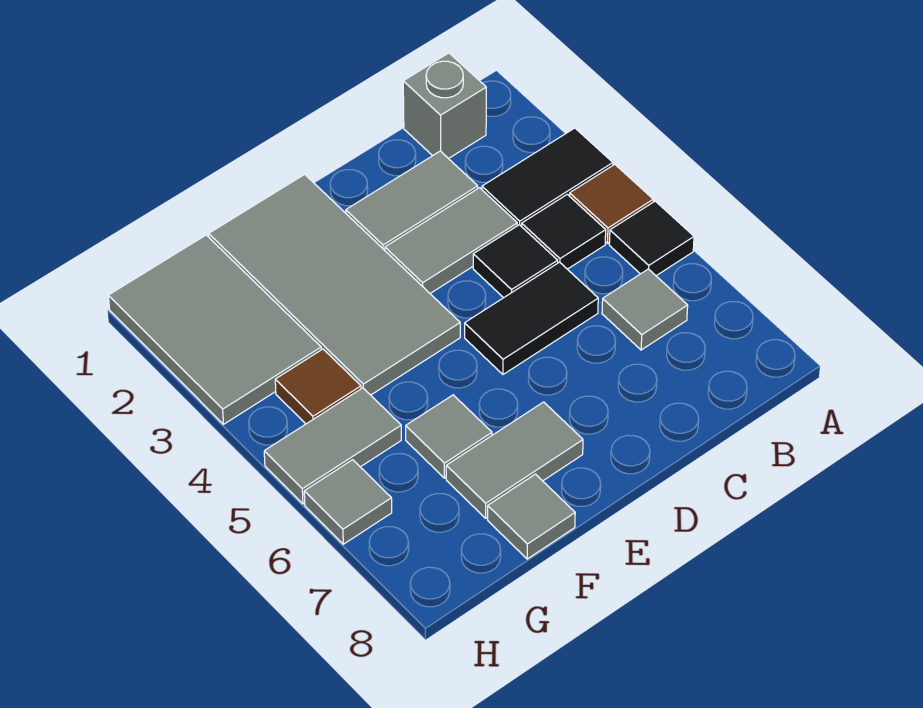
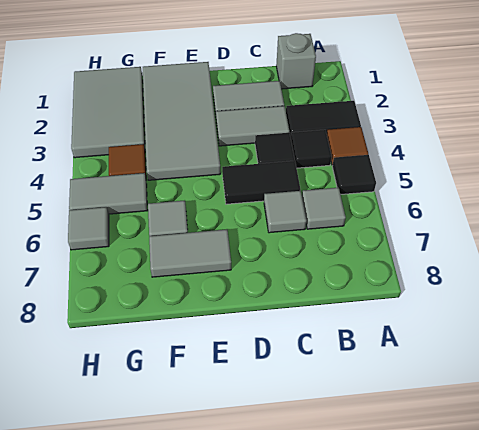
grey 1x1 tile [488,474,575,559] -> grey 1x1 tile moved to [264,191,306,233]

